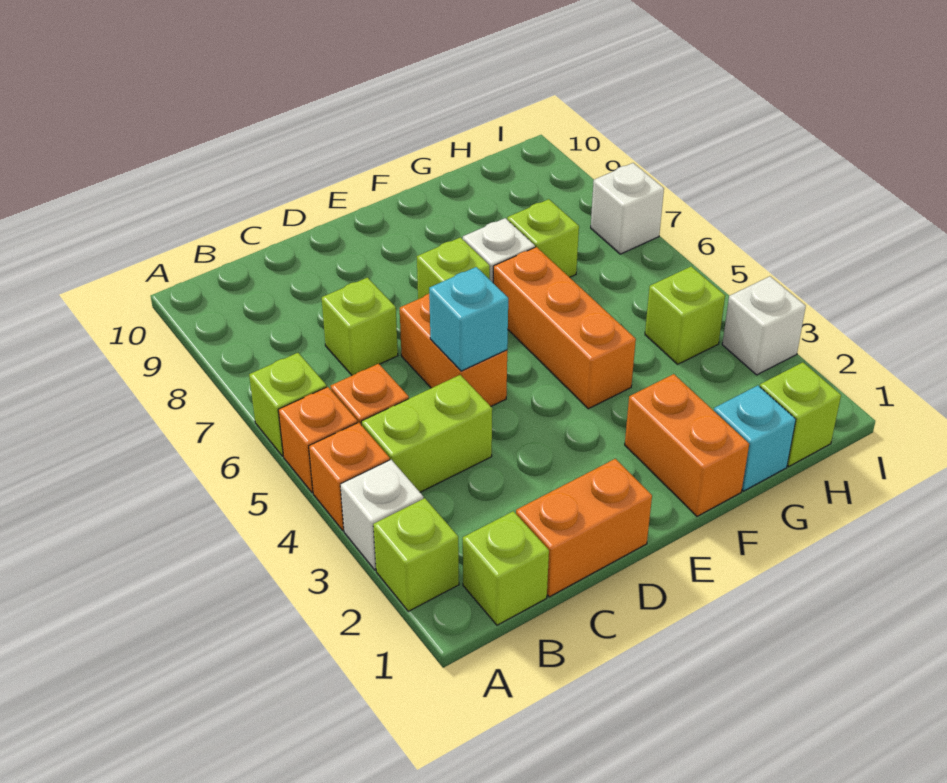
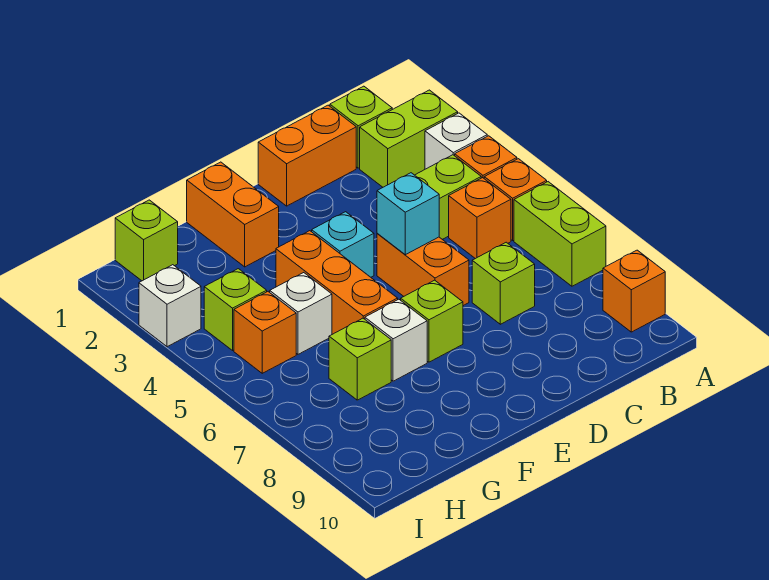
lime 1x1 brick [373,498,459,611] -> lime 1x2 brick [360,90,458,187]
lime 1x1 brick [249,353,327,456] -> lime 1x2 brick [514,182,606,286]
none -> orange 1x1 brick [603,250,665,332]
cyan 1x1 brick [714,385,796,491] -> cyan 1x1 brick moved to [312,212,374,277]
none -> orange 1x1 brick [234,292,296,373]
white 1x1 brick [591,163,664,254] -> white 1x1 brick moved to [270,273,332,354]

